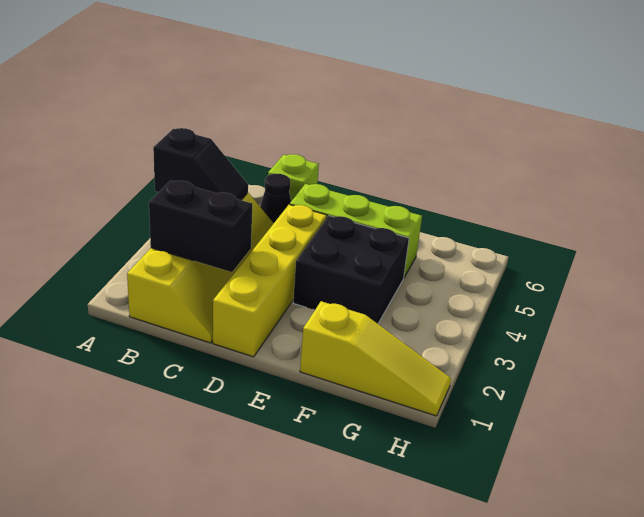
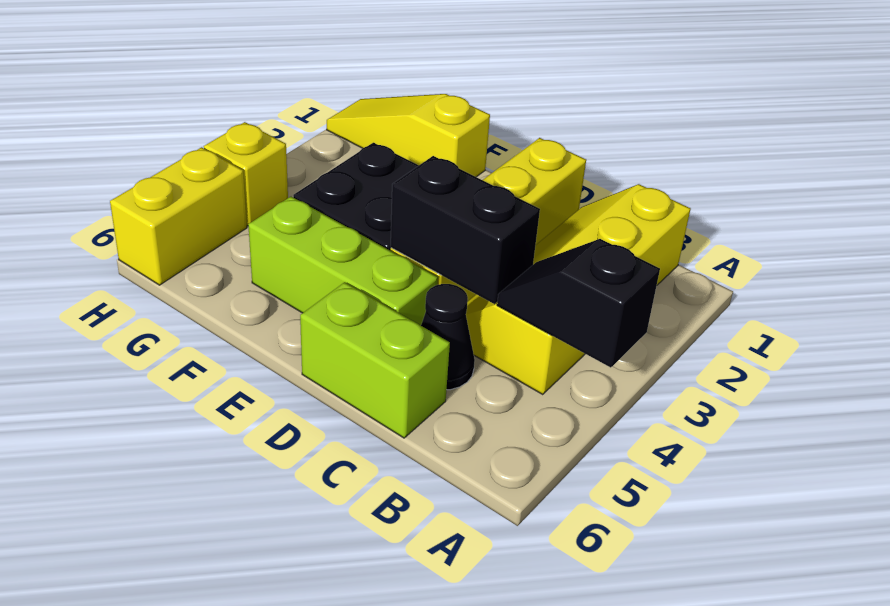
black 1x2 brick [149,180,252,272] -> black 1x2 brick moved to [391,156,540,304]
lime 1x1 brick [268,154,319,201] -> lime 1x2 brick [300,282,450,438]
none -> yellow 1x1 brick [204,122,288,226]
none -> yellow 1x2 brick [110,147,247,285]

